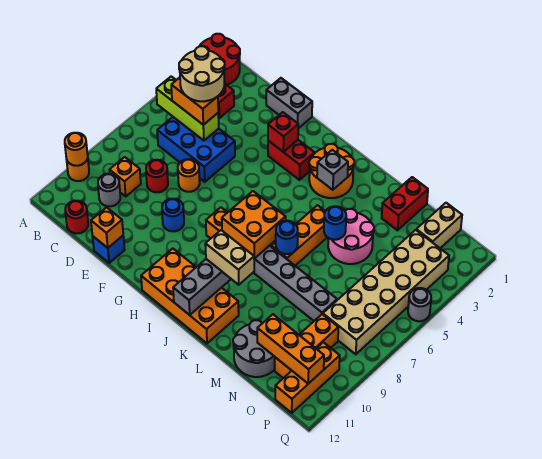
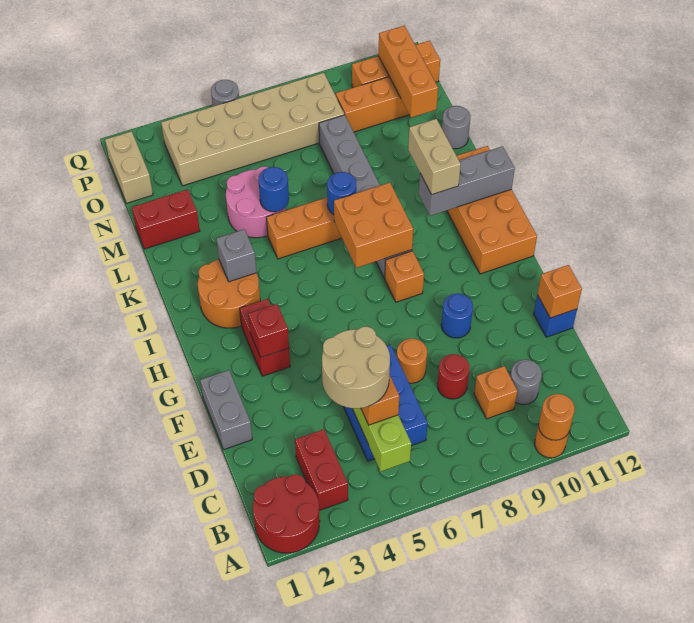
red 1x1 round brick [65,201,88,233] -> none
grey 2x2 round brick [233,320,275,377] -> grey 1x1 round brick [442,106,471,149]
tan 1x2 brick [416,203,462,248] -> tan 1x2 brick turned to [105,131,153,203]

